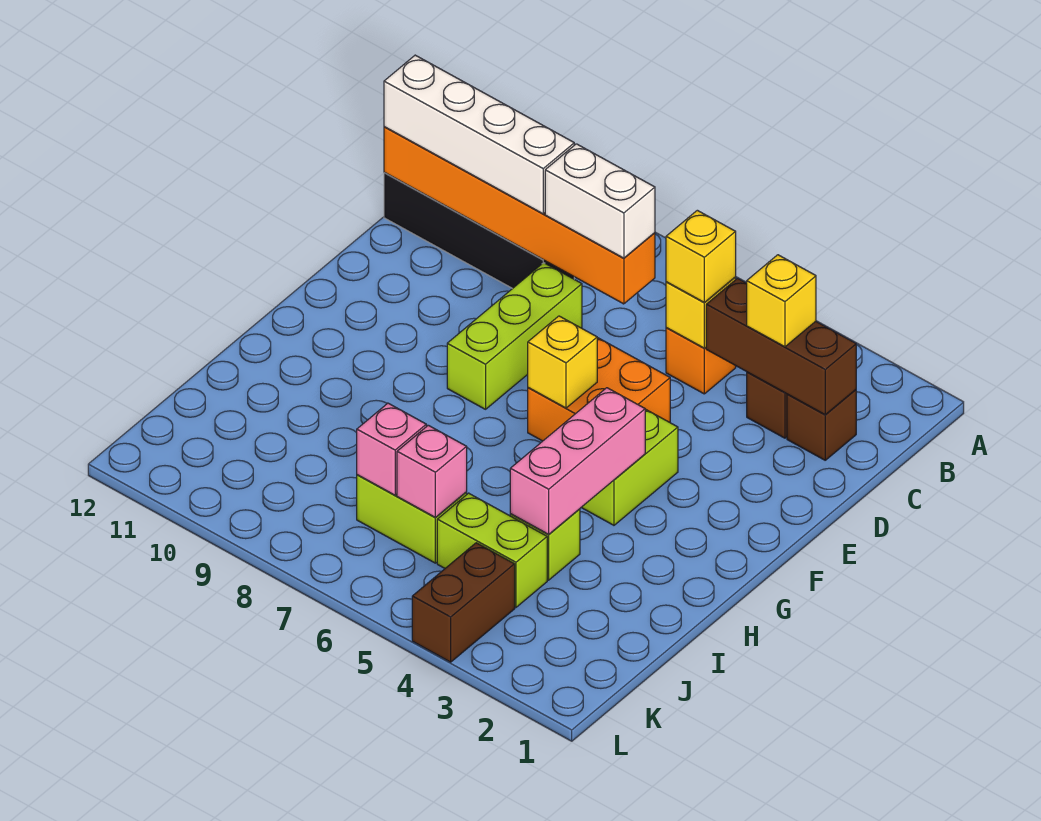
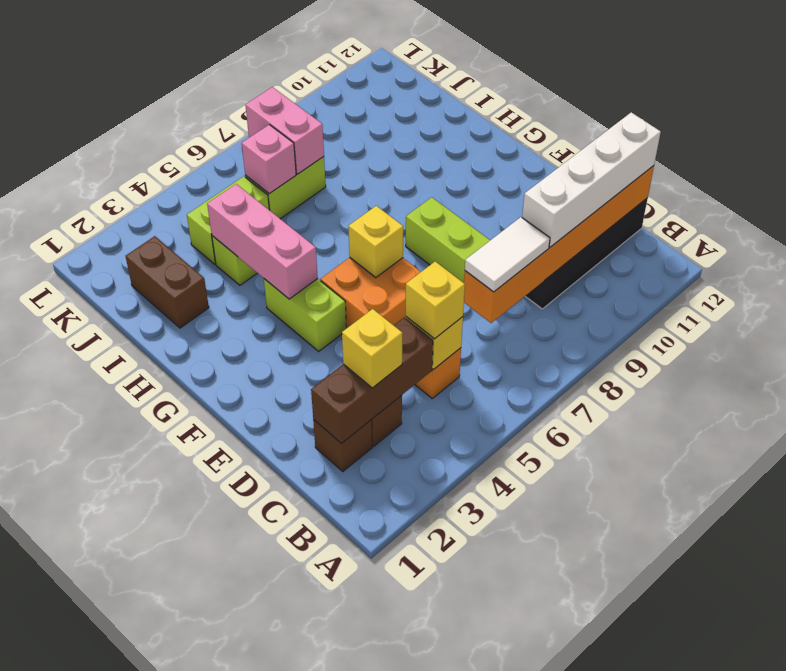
white 1x2 brick [545,144,655,258] -> white 1x2 tile [465,217,550,292]
pink 1x1 brick [357,403,426,495] -> pink 1x2 brick [246,87,324,174]
brown 1x2 brick [412,543,515,662] -> brown 1x2 brick moved to [126,236,209,328]

